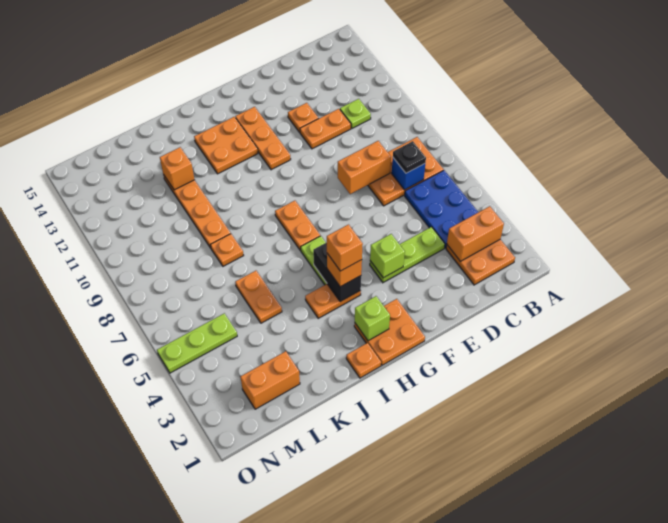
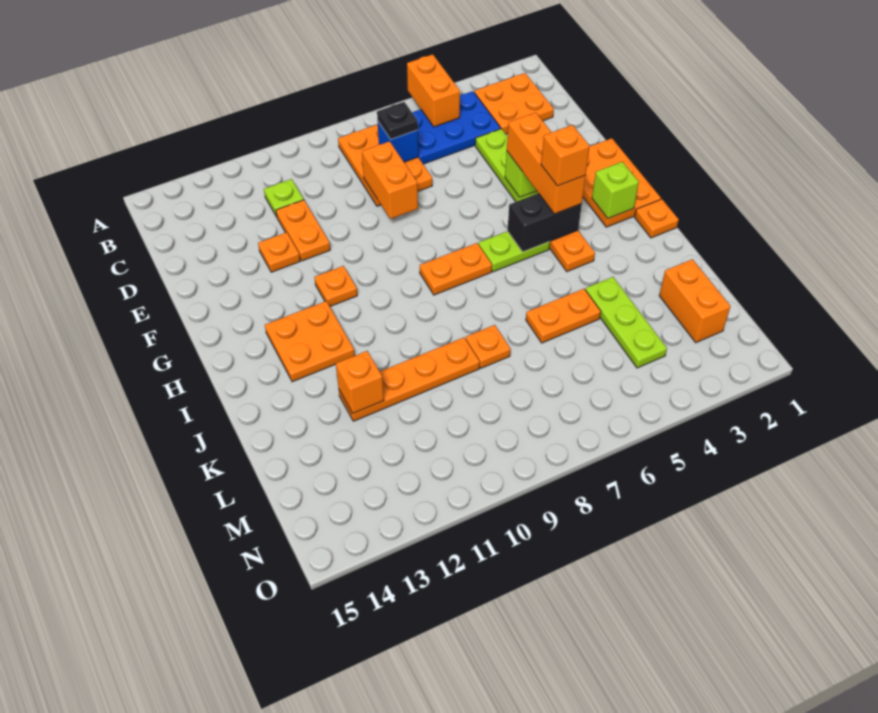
orange 1x2 brick [447,206,504,261] -> orange 1x2 brick moved to [407,54,460,127]
orange 2x2 plate [354,299,425,365] -> orange 2x3 plate [583,138,661,227]
orange 1x3 plate [235,107,291,170] -> orange 1x1 plate [315,266,357,306]
orange 1x1 brick [327,254,362,287] -> orange 1x3 brick [507,112,586,214]
lime 1x3 plate [157,313,237,373] -> lime 1x3 plate moved to [585,277,667,368]

